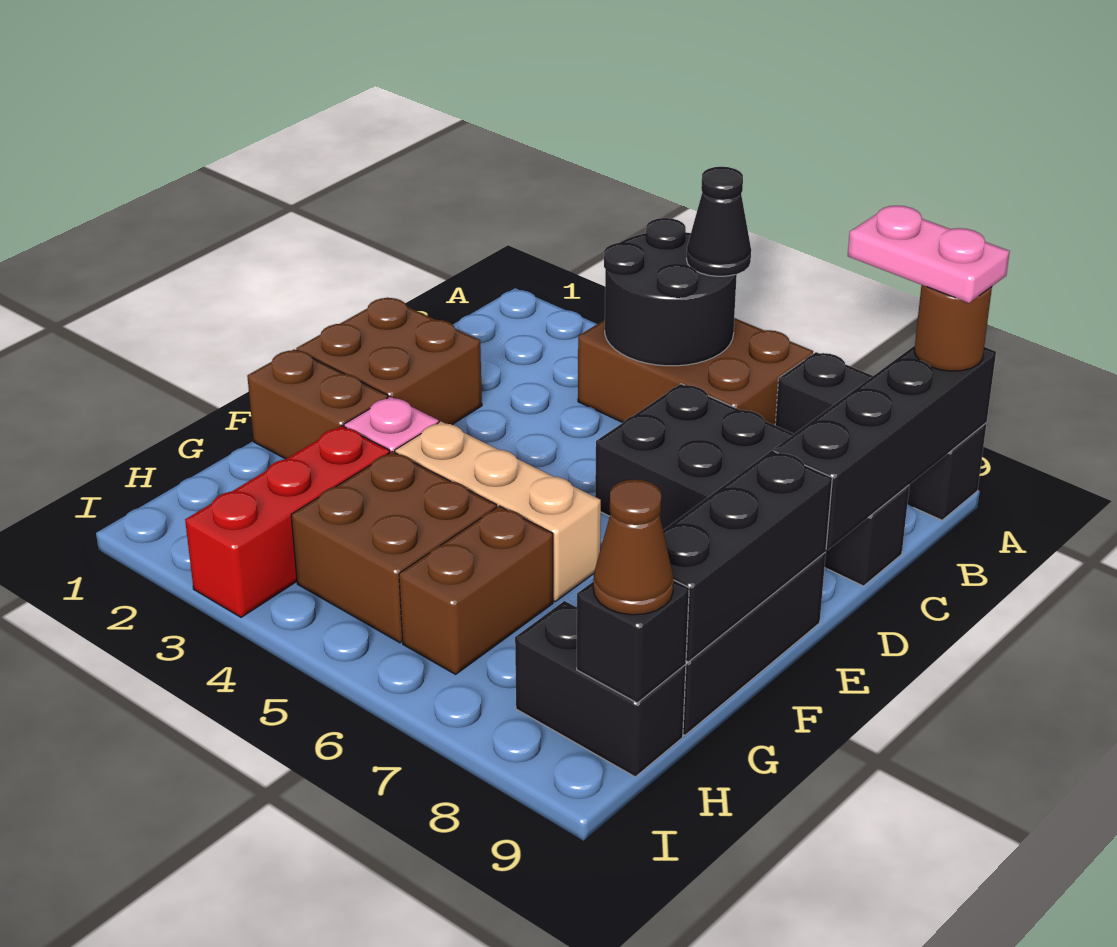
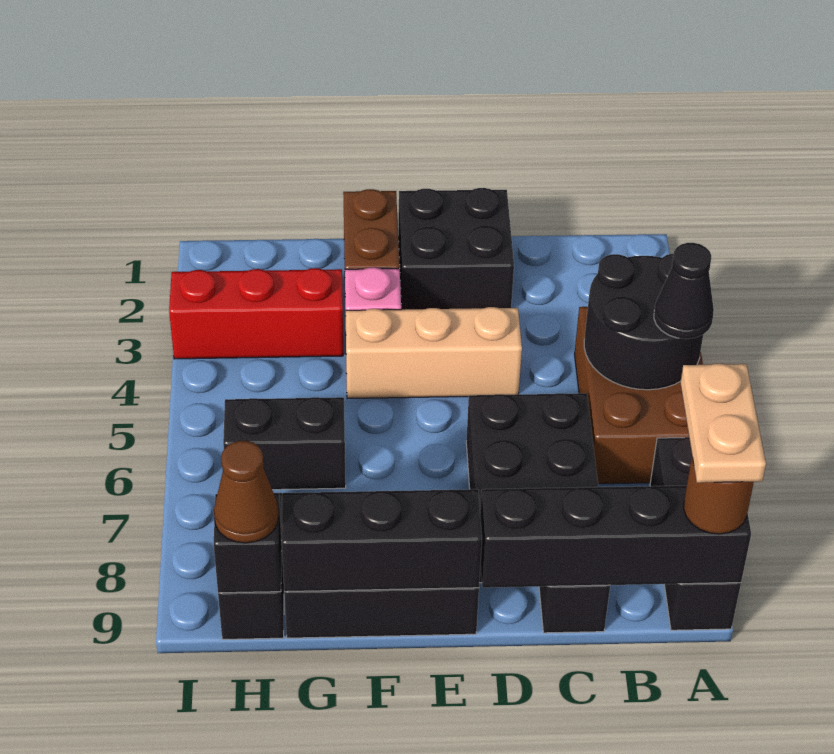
pink 1x2 plate [848,206,1010,303] -> tan 1x2 plate [680,364,766,483]
brown 2x2 brick [296,298,482,425] -> black 2x2 brick [398,188,514,310]
tan 1x3 brick [395,422,601,601] -> tan 1x3 brick turned to [346,307,522,399]
brown 2x2 brick [291,452,497,643] -> none
brown 1x2 brick [399,506,553,674] -> black 1x2 brick [223,397,346,490]

